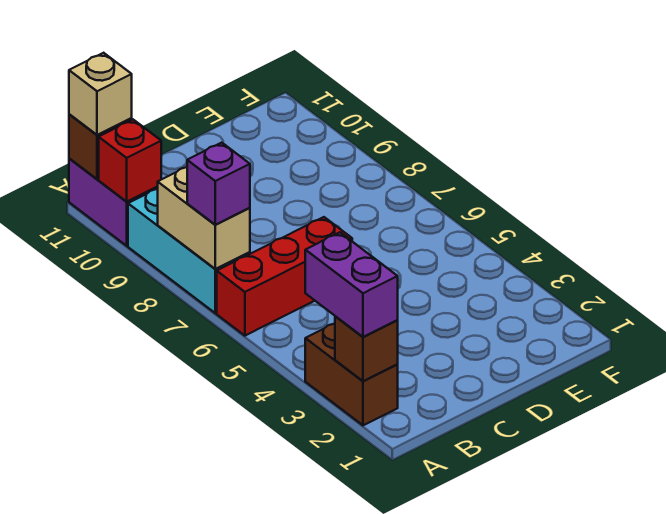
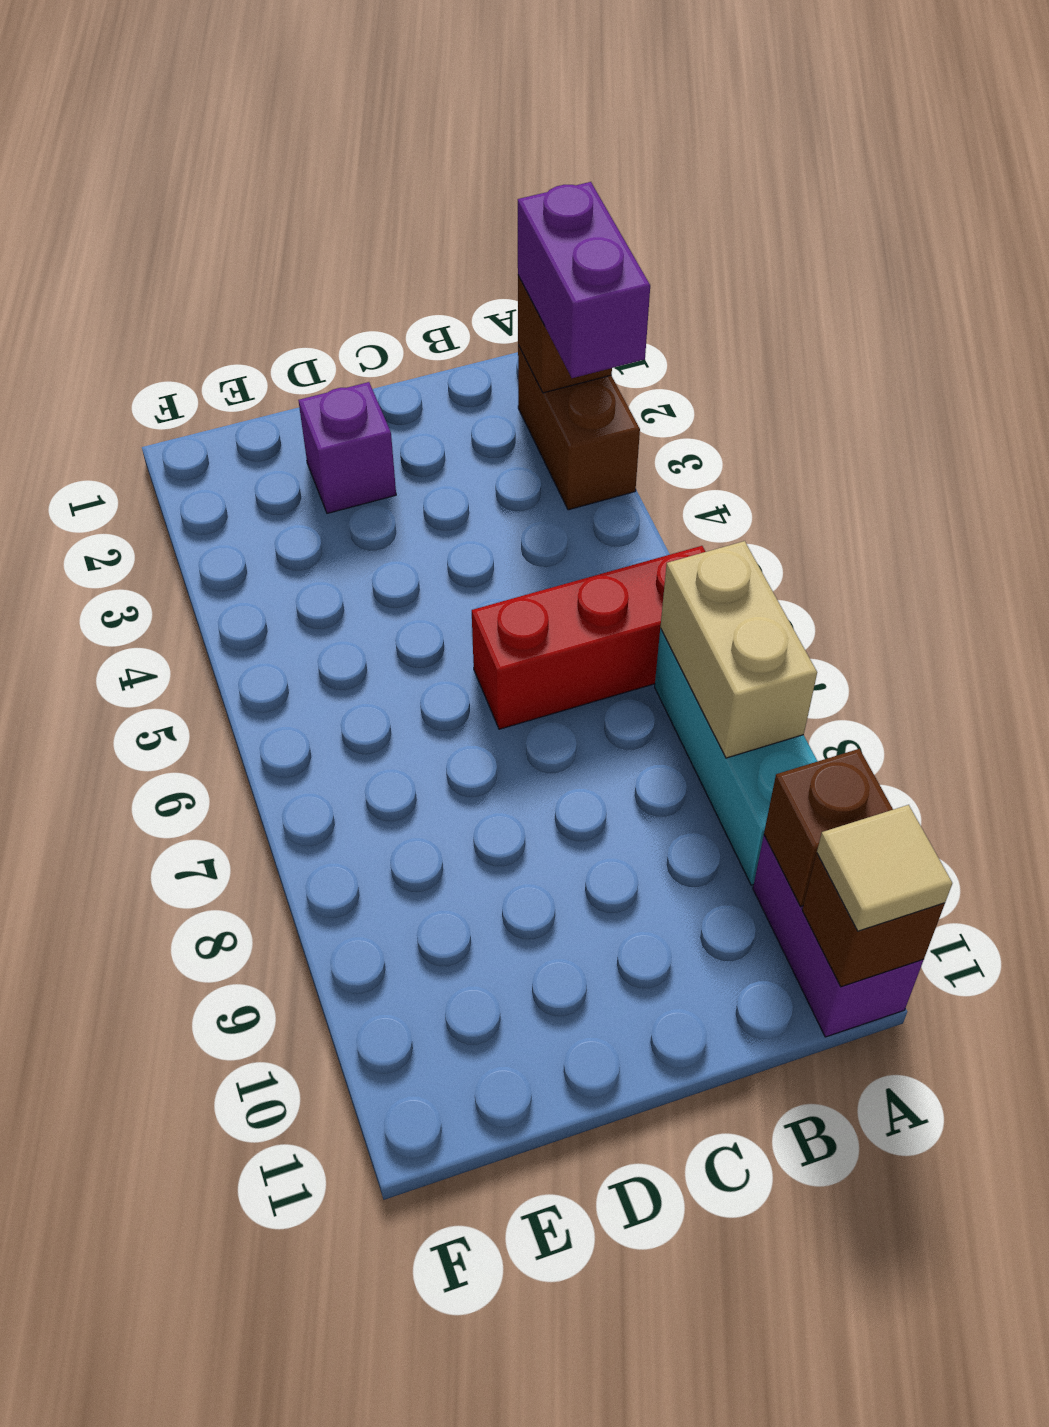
purple 1x1 brick [187,143,250,225] -> purple 1x1 brick moved to [298,382,396,513]
red 1x1 brick [99,120,161,201] -> brown 1x1 brick [764,749,893,906]
tan 1x1 brick [69,53,132,135] -> tan 1x1 tile [817,805,952,931]

